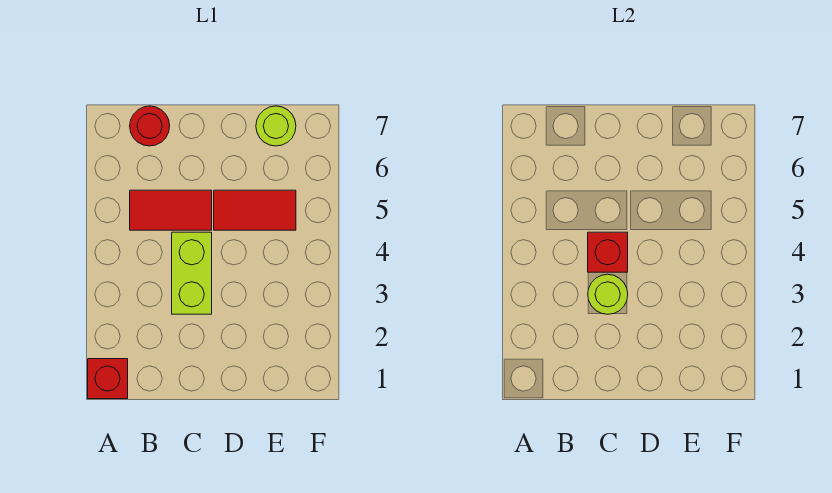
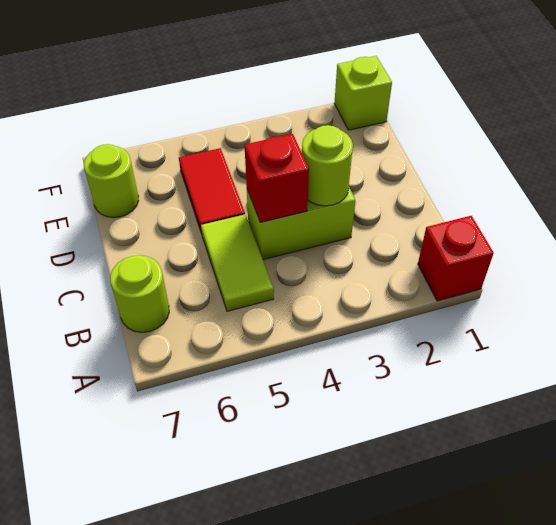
red 1x2 tile [130,190,212,230] -> lime 1x2 tile [201,214,274,311]
red 1x1 round brick [130,106,170,146] -> lime 1x1 round brick [110,255,169,332]
none -> lime 1x1 brick [334,56,392,130]

